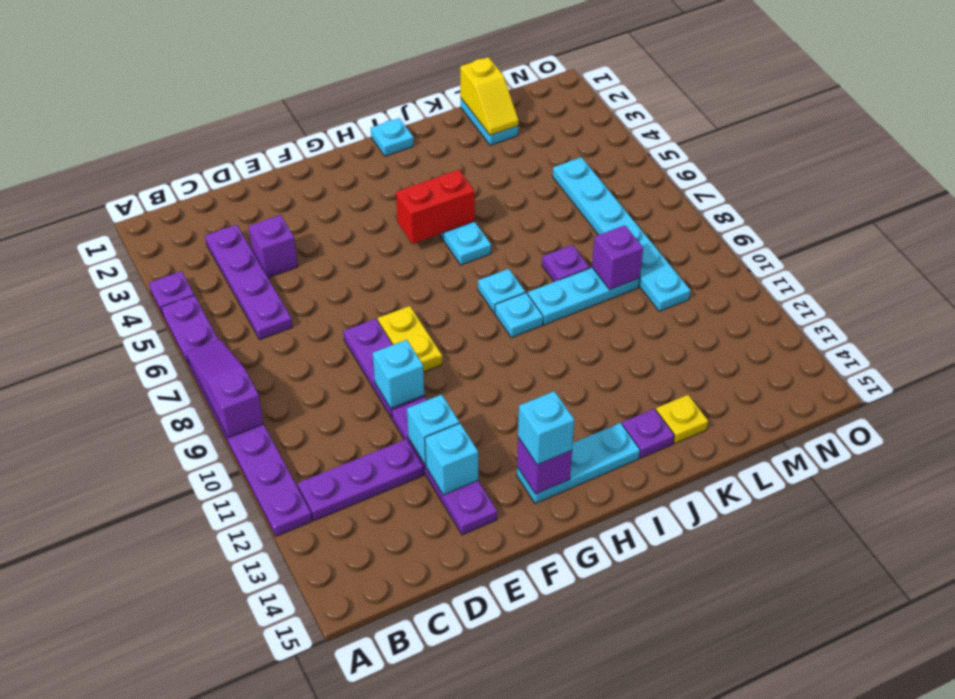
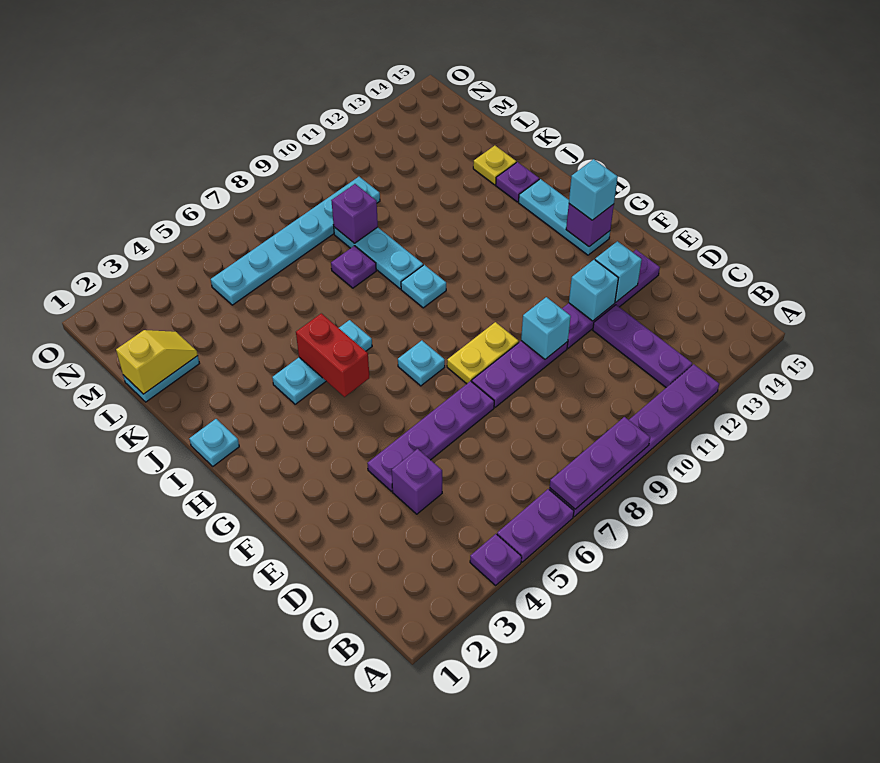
purple 1x3 slope [186,340,264,438] -> purple 1x3 plate [550,417,650,509]
purple 1x4 plate [205,225,292,340] -> purple 1x4 plate moved to [367,381,494,491]
cyan 1x1 plate [478,269,525,313] -> cyan 1x1 plate moved to [398,341,445,386]

